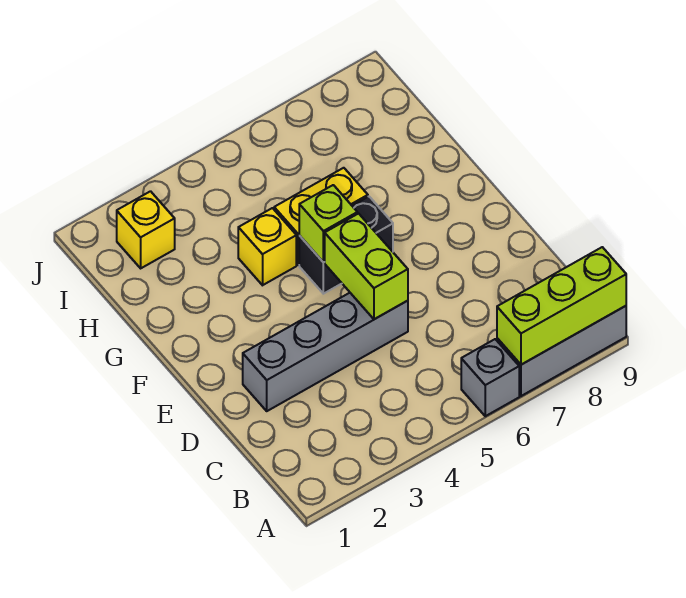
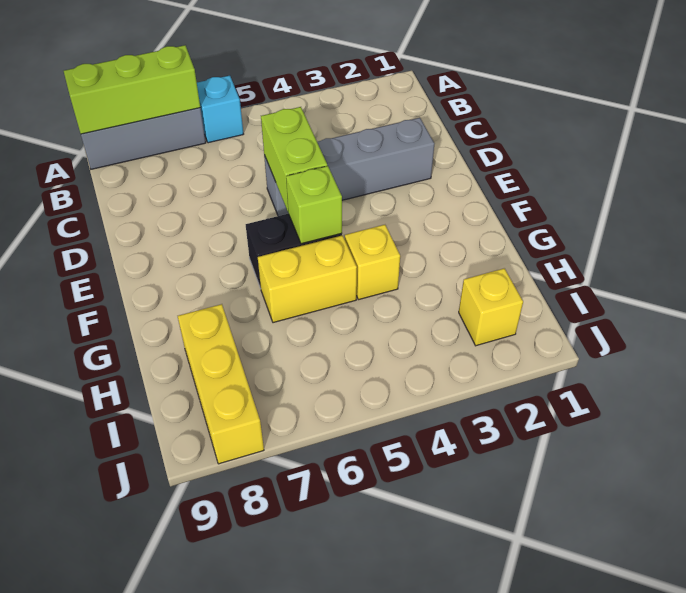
grey 1x1 brick [461,339,519,416] -> cyan 1x1 brick [197,76,243,143]
none -> yellow 1x3 brick [178,304,264,464]

